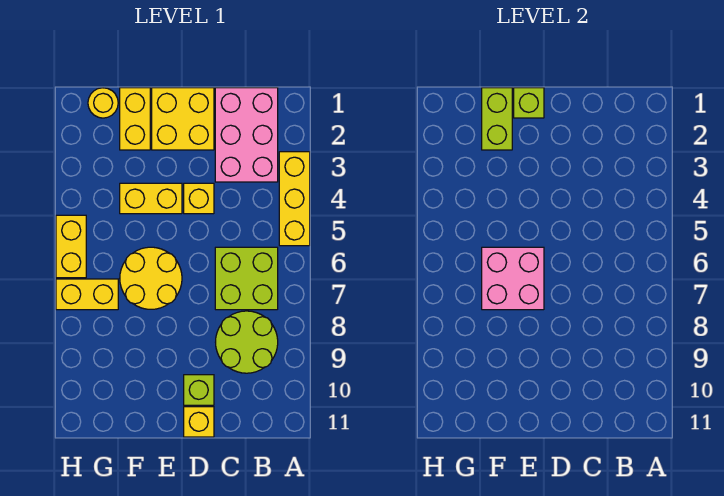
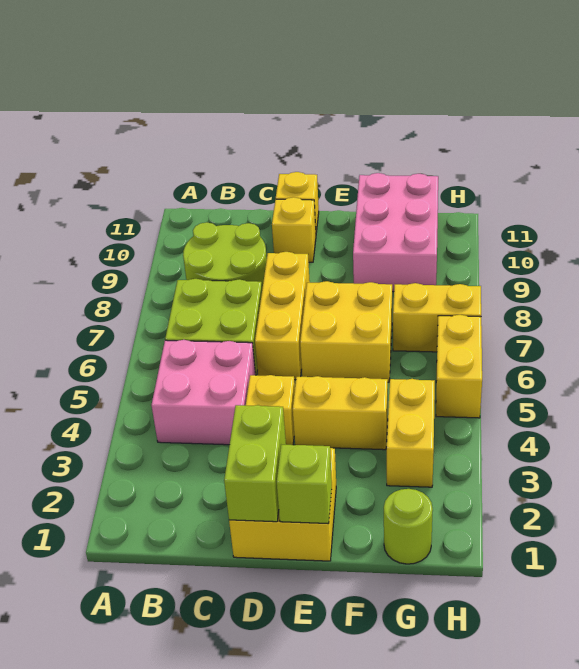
yellow 1x3 brick [279,152,310,246] -> yellow 1x3 brick moved to [255,252,310,380]
pink 2x3 brick [215,88,278,182] -> pink 2x3 brick moved to [353,173,438,292]
lime 1x1 brick [184,375,214,405] -> yellow 1x1 brick [272,197,316,262]
yellow 2x2 round brick [120,247,182,309] -> yellow 2x2 brick [300,281,392,382]
pink 2x2 brick [482,247,544,310] -> pink 2x2 brick moved to [151,340,255,445]
yellow 1x2 brick [120,88,150,150] -> yellow 1x2 brick moved to [387,379,435,487]
lime 1x2 brick [482,88,512,150] -> lime 1x2 brick moved to [224,405,286,522]
yellow 1x1 round brick [88,88,118,118] -> lime 1x1 round brick [384,489,433,564]

